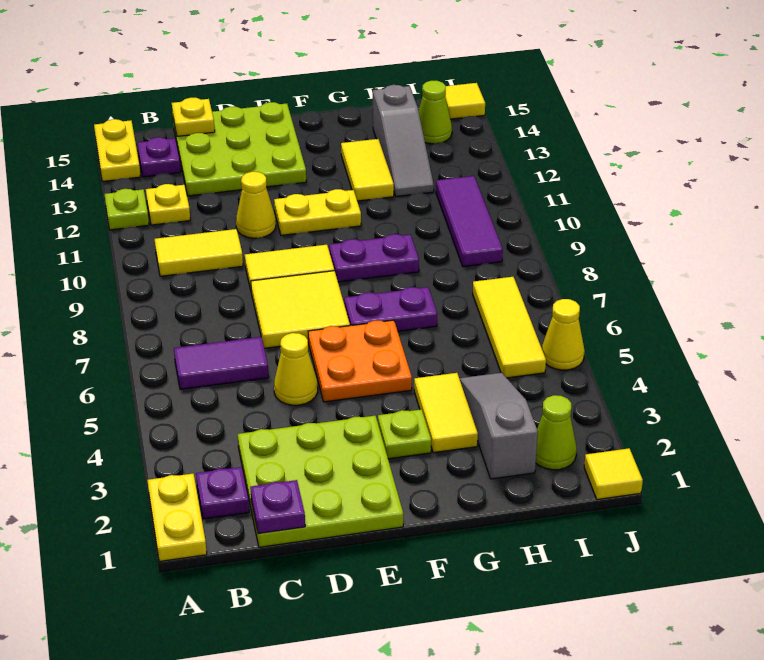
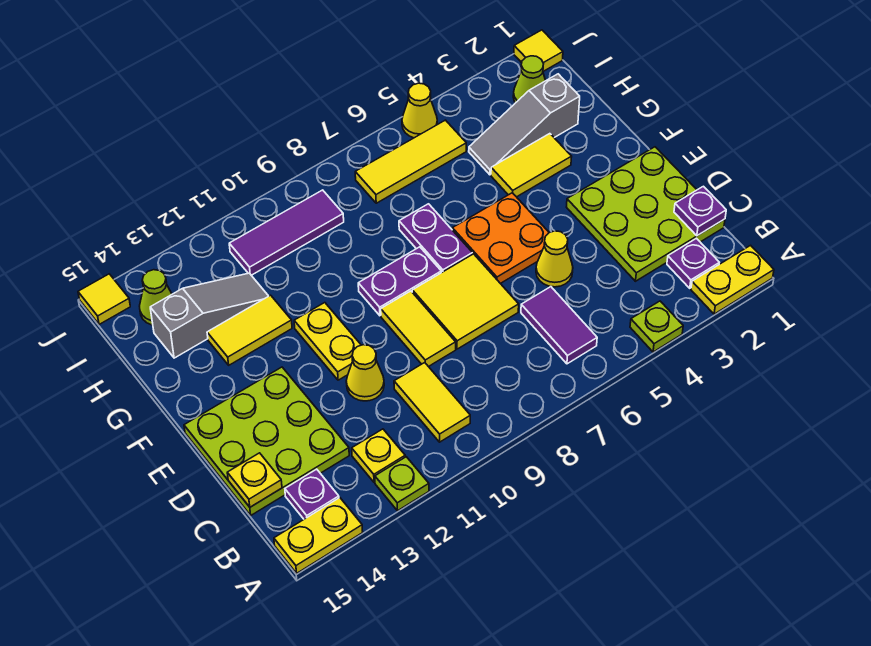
lime 1x1 plate [378,409,431,459] -> lime 1x1 plate moved to [630,301,683,352]
purple 1x2 plate [329,234,419,282] -> purple 1x2 plate turned to [358,247,441,316]

